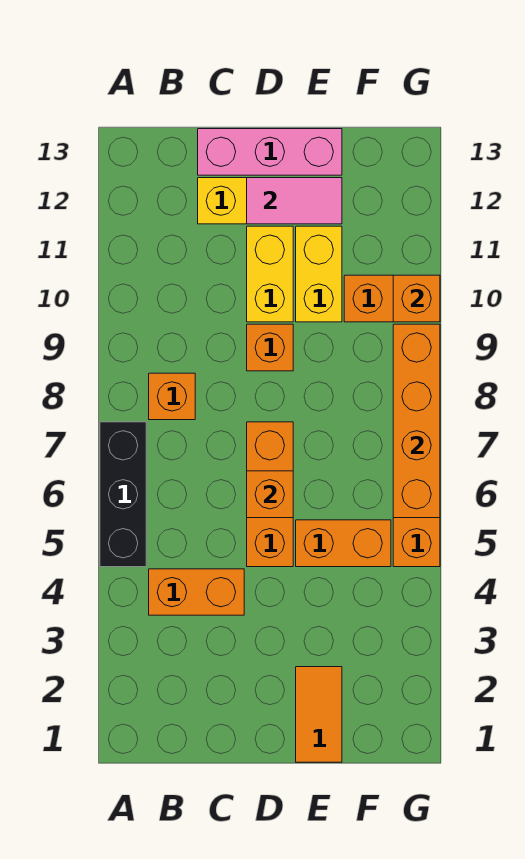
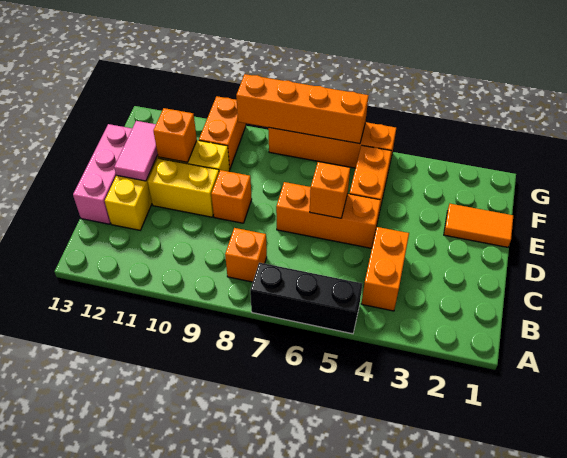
orange 1x1 brick [393,275,440,322] -> orange 1x1 brick moved to [154,108,197,162]

